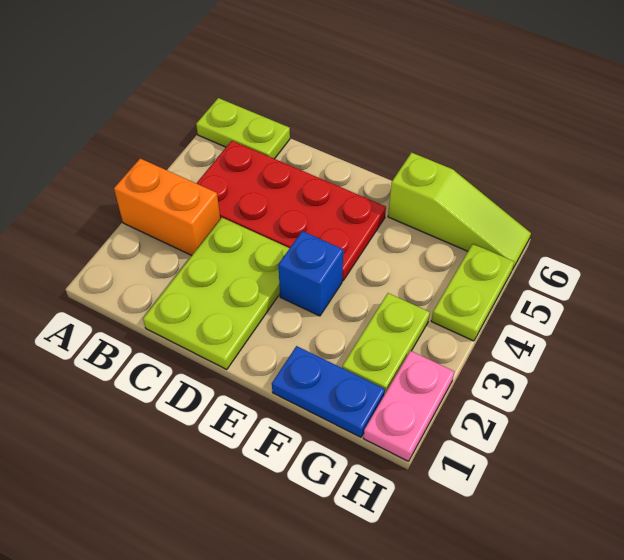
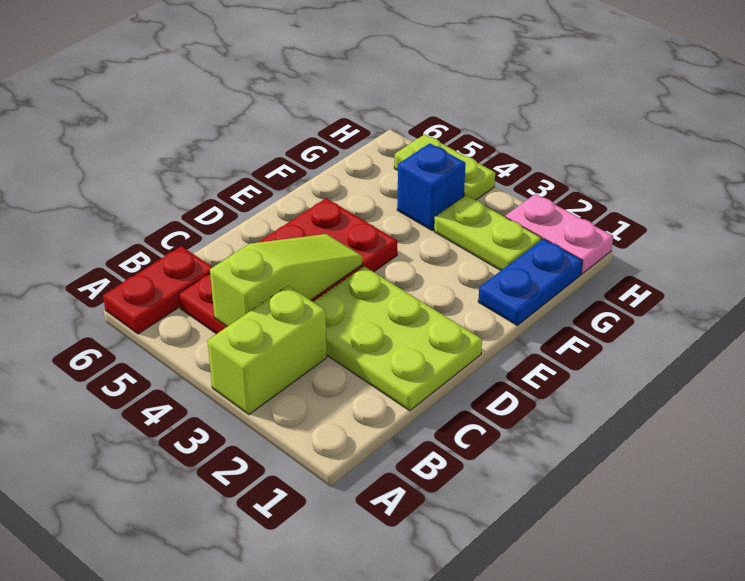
orange 1x2 brick [114,159,220,255] -> lime 1x2 brick [208,286,327,414]
lime 1x2 plate [196,98,290,159] -> red 1x2 plate [103,246,213,334]
blue 1x1 brick [278,231,343,316] -> blue 1x1 brick moved to [397,143,466,230]
lime 1x3 slope [388,153,531,270] -> lime 1x3 slope moved to [210,234,362,327]

